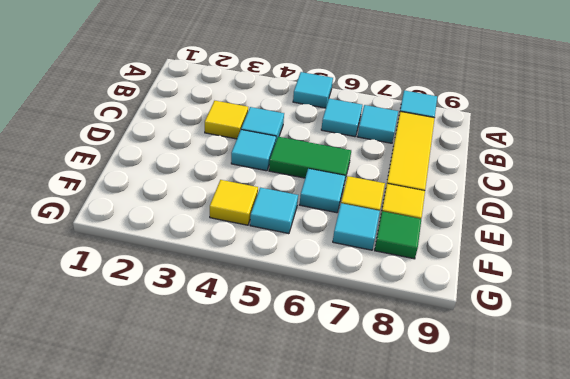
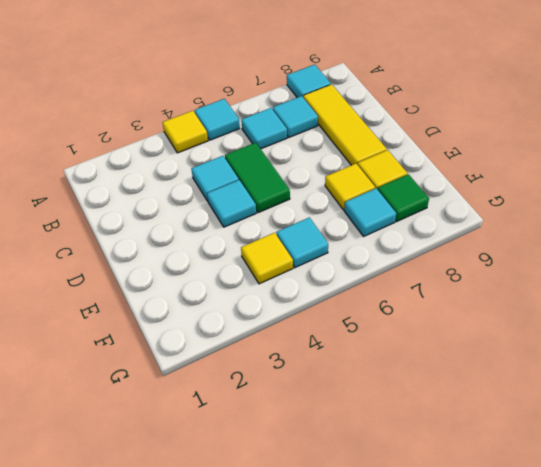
yellow 1x1 tile [205,101,248,139] -> yellow 1x1 tile moved to [162,111,208,153]
green 1x2 tile [269,137,351,179] -> green 1x2 tile turned to [225,143,290,213]
cyan 1x1 tile [300,169,345,213] -> none

